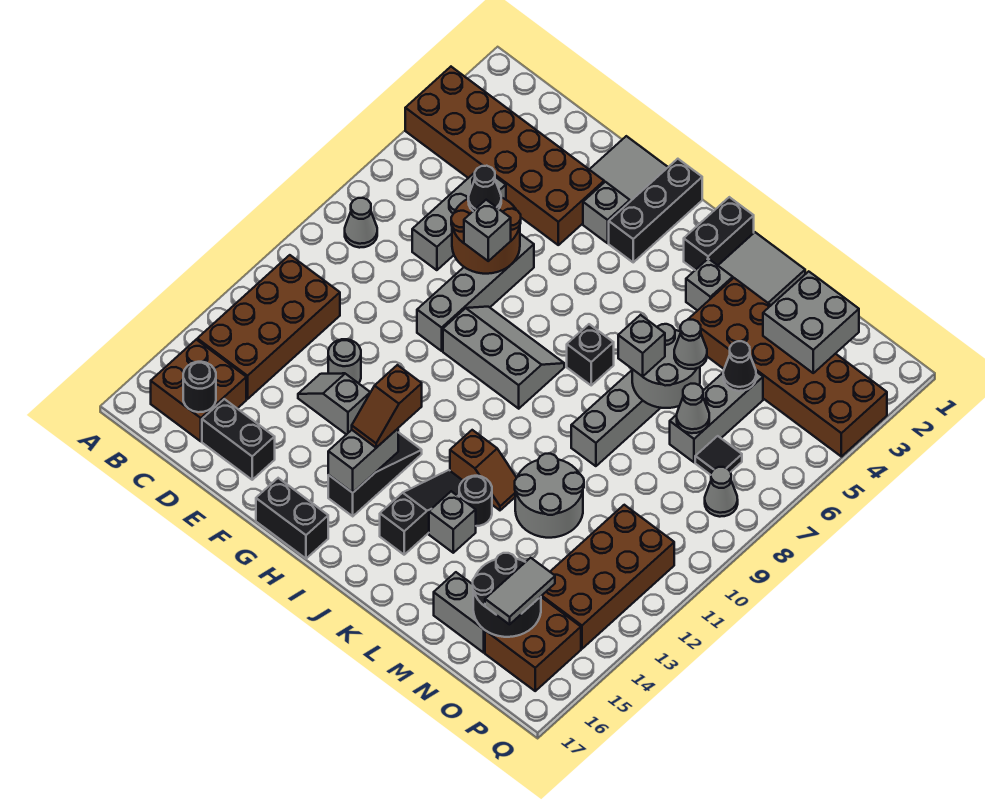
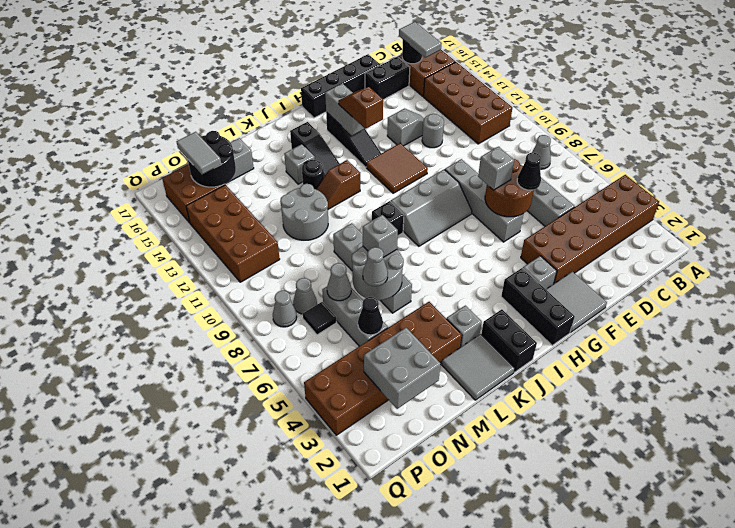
none -> grey 1x2 tile [399,22,442,58]
none -> brown 2x2 tile [366,143,428,193]
black 1x2 brick [256,478,328,559] -> black 1x4 brick [301,54,380,118]
black 1x1 brick [567,324,614,385] -> black 1x1 brick moved to [372,201,404,235]
none -> grey 1x1 cone [293,278,317,314]

